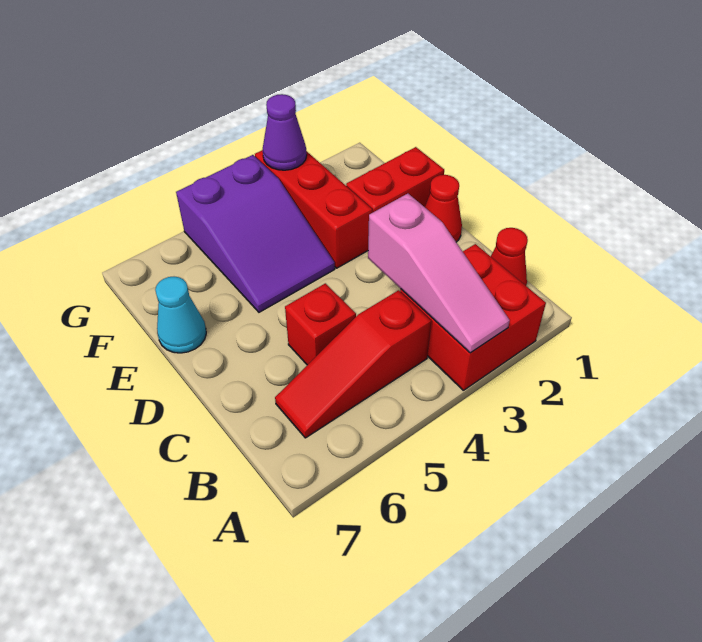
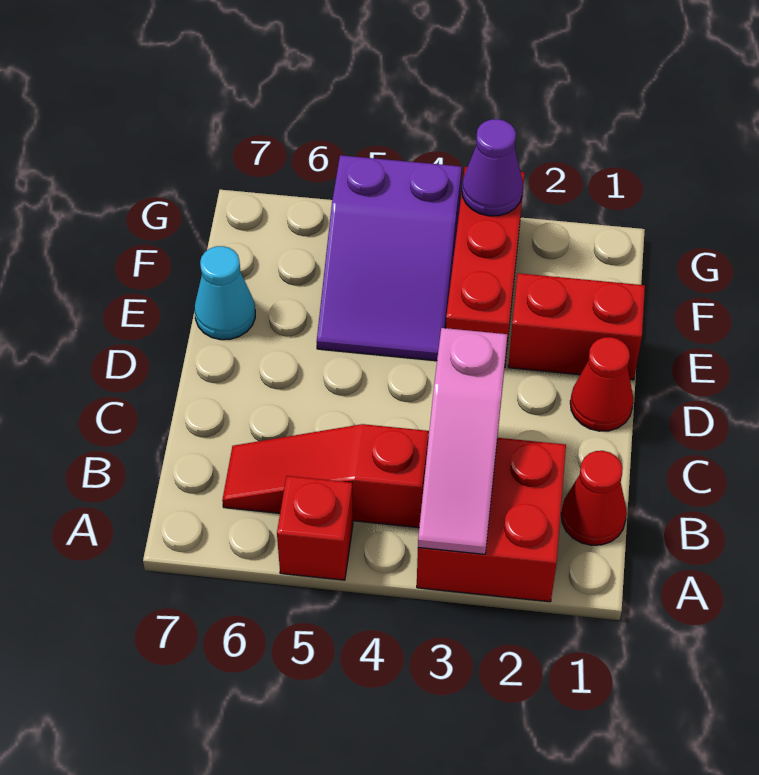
red 1x1 brick [285,283,356,365] -> red 1x1 brick moved to [277,476,353,580]

